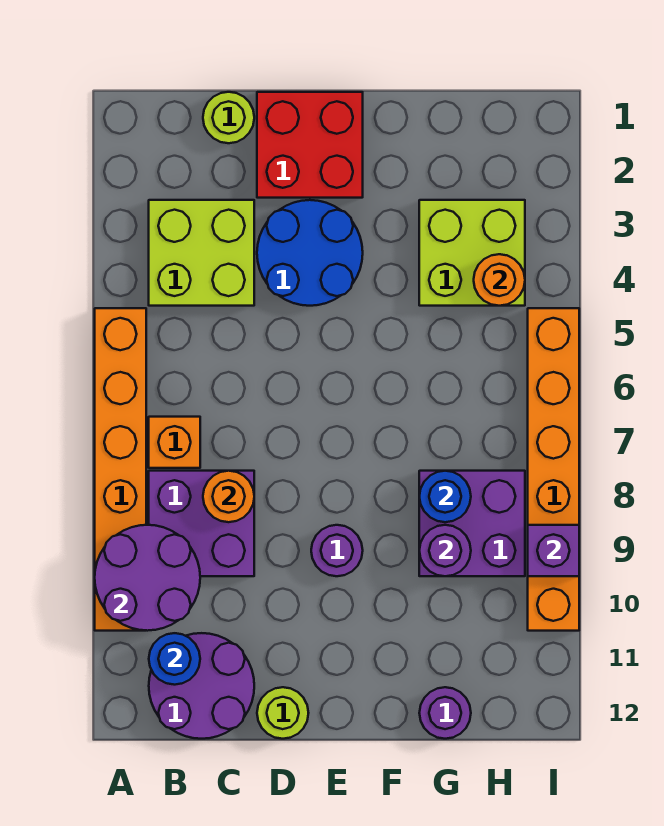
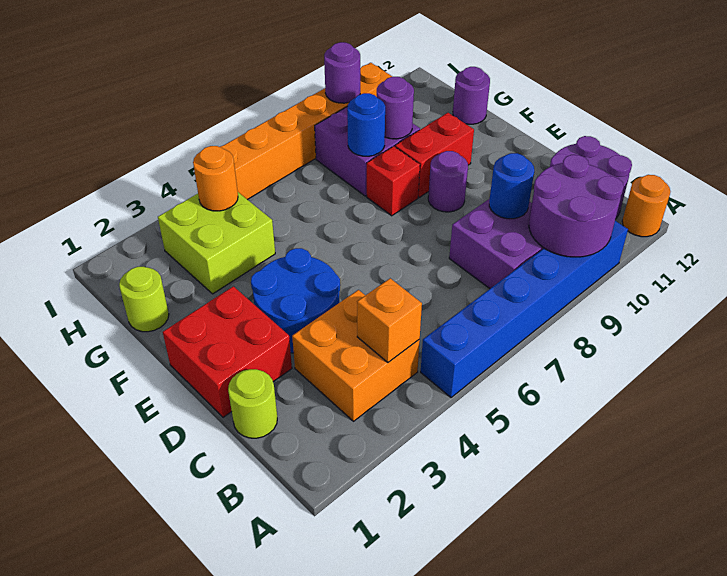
orange 1x6 brick [95,308,146,631] -> blue 1x6 brick [421,221,628,398]
lime 2x2 brick [149,200,254,306] -> orange 2x2 brick [292,290,420,421]
orange 1x1 brick [149,417,200,468] -> orange 1x1 brick moved to [357,278,422,363]
blue 1x1 round brick [149,633,200,685] -> blue 1x1 round brick moved to [489,153,534,219]
orange 1x1 round brick [203,471,254,522] -> orange 1x1 round brick moved to [622,175,670,237]
lime 1x1 round brick [257,687,308,739] -> lime 1x1 round brick moved to [119,267,169,332]
none -> red 1x1 brick [367,146,420,216]
none -> red 1x2 brick [395,113,474,197]
purple 1x1 brick [528,525,579,576] -> purple 1x1 round brick [324,42,360,103]

